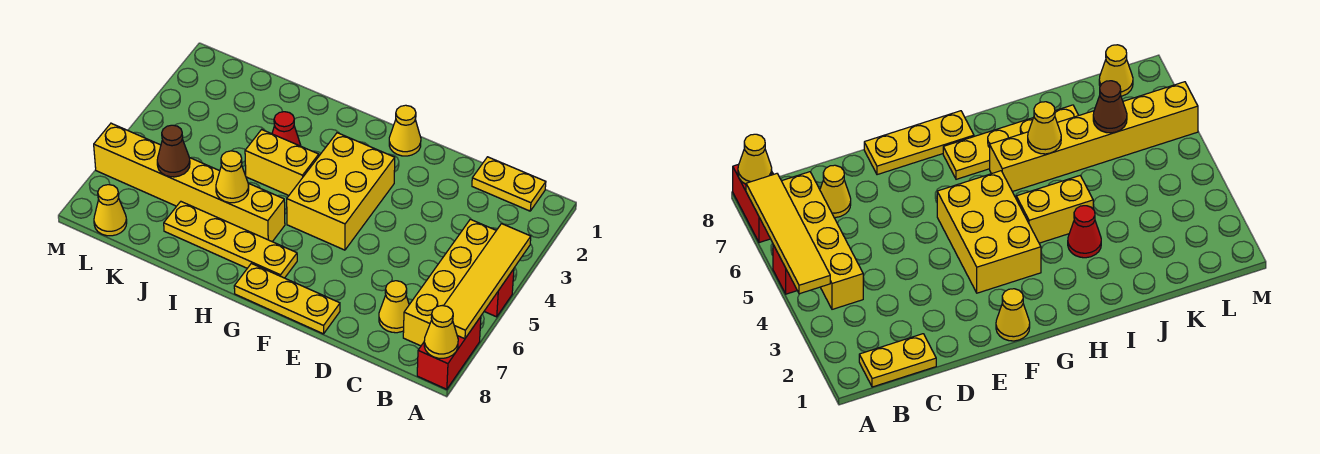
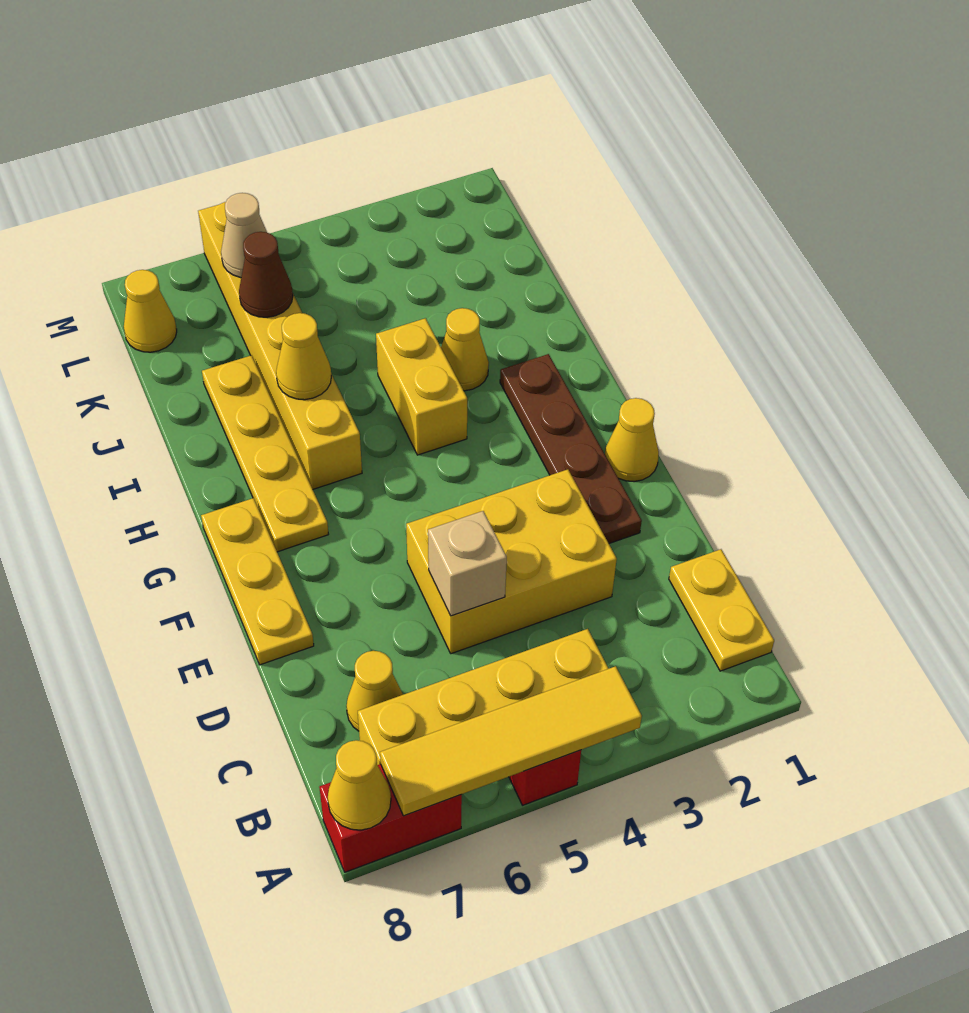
none -> tan 1x1 brick [428,511,507,616]
none -> brown 1x4 plate [500,354,642,543]
yellow 2x3 brick [287,133,395,250] -> yellow 2x3 brick moved to [406,469,617,654]
red 1x1 cone [272,112,301,146] -> yellow 1x1 cone [441,308,489,391]
none -> tan 1x1 cone [221,193,267,278]

